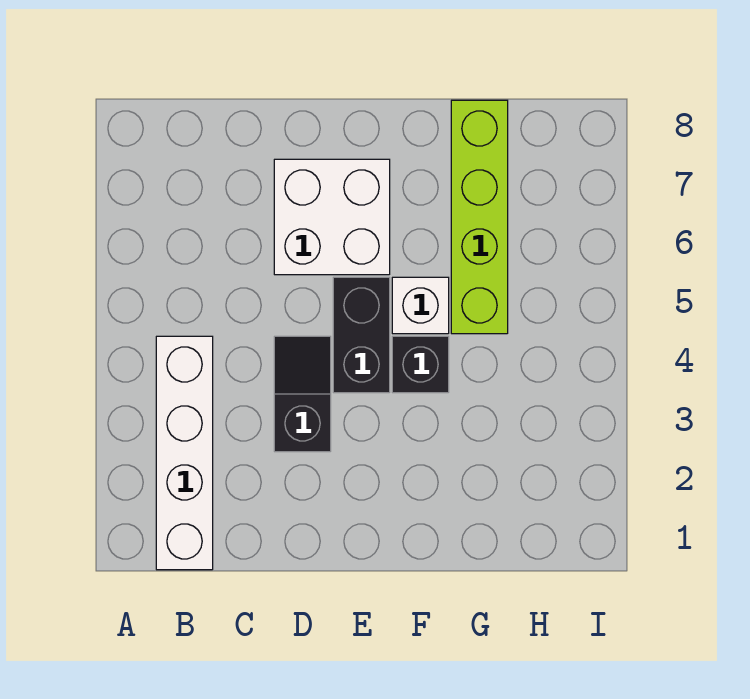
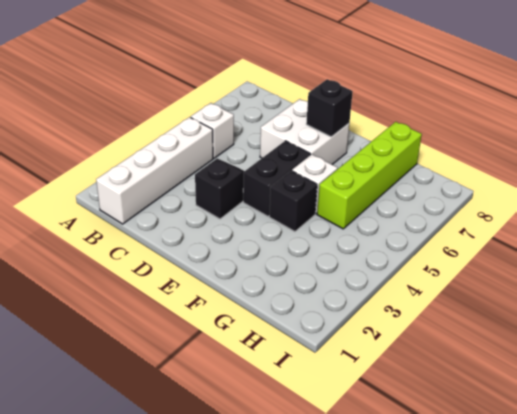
none -> white 1x1 brick [191,103,234,158]
none -> black 1x1 brick [306,79,353,137]

